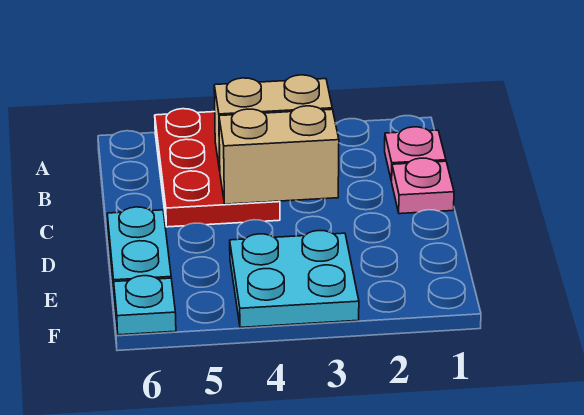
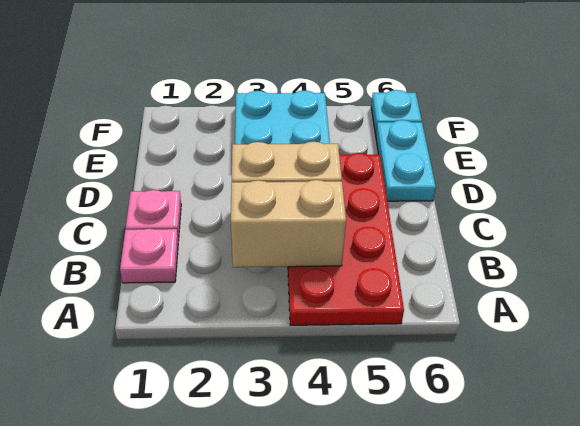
red 2x3 plate [155,109,280,227] -> red 2x4 plate [288,153,404,325]

